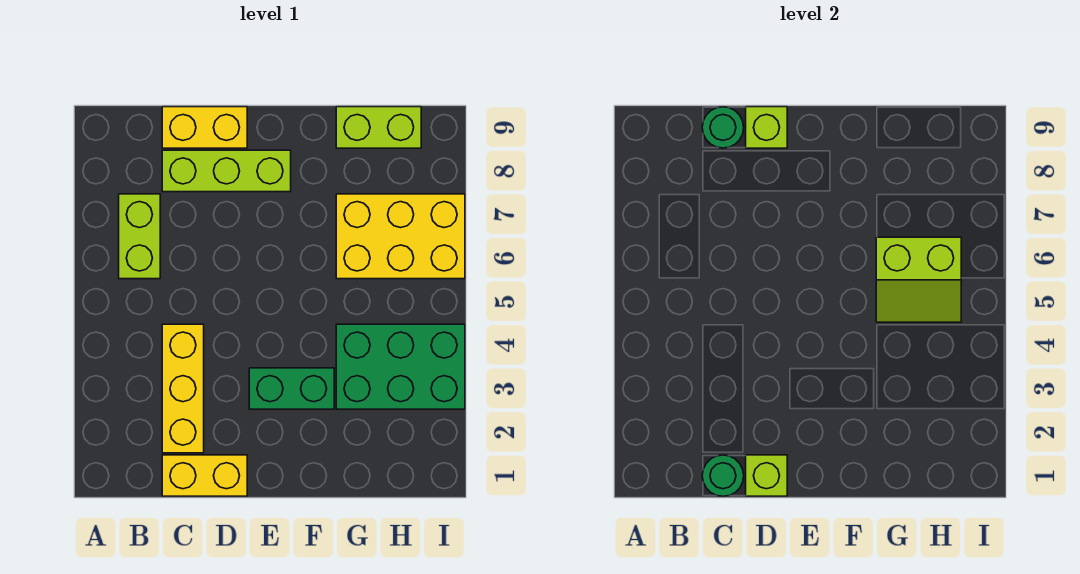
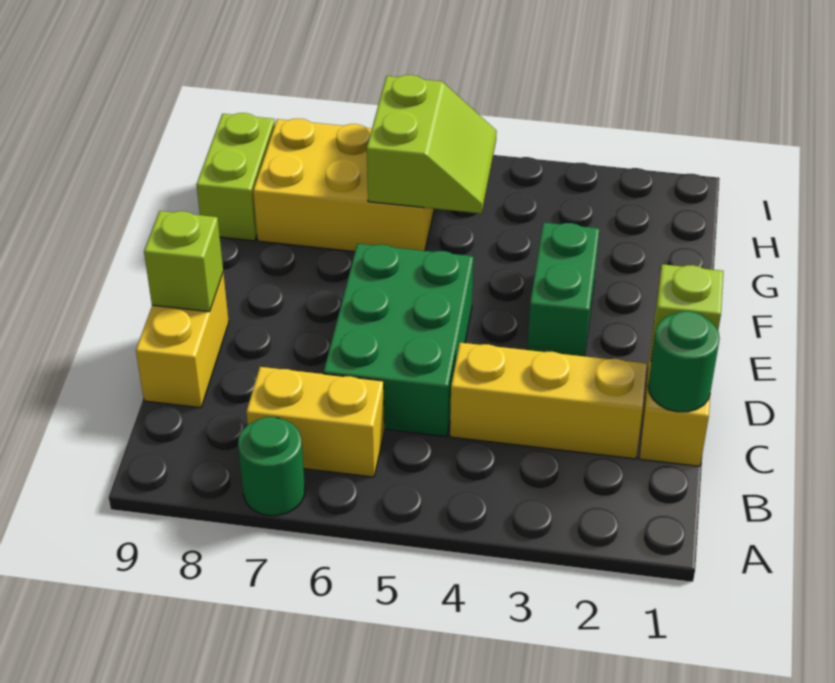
lime 1x2 brick [119,194,160,279] -> yellow 1x2 brick [246,367,384,477]
lime 1x3 brick [162,150,291,192] -> none
green 1x1 round brick [702,107,744,148] -> green 1x1 round brick moved to [238,417,305,516]
green 2x3 brick [336,324,465,409] -> green 2x3 brick moved to [324,244,473,437]
yellow 2x3 brick [336,194,465,279] -> yellow 2x3 brick turned to [253,119,434,252]

